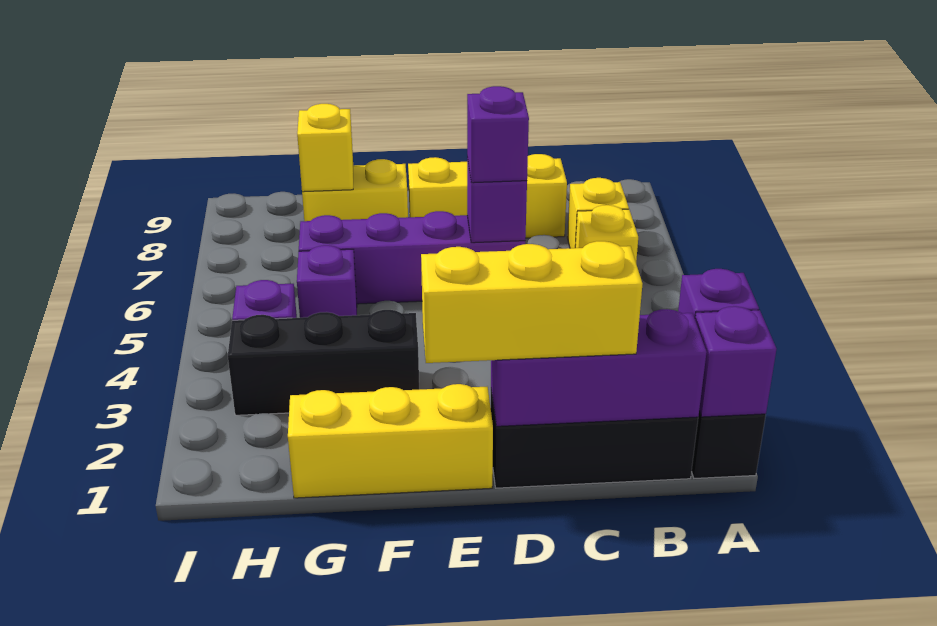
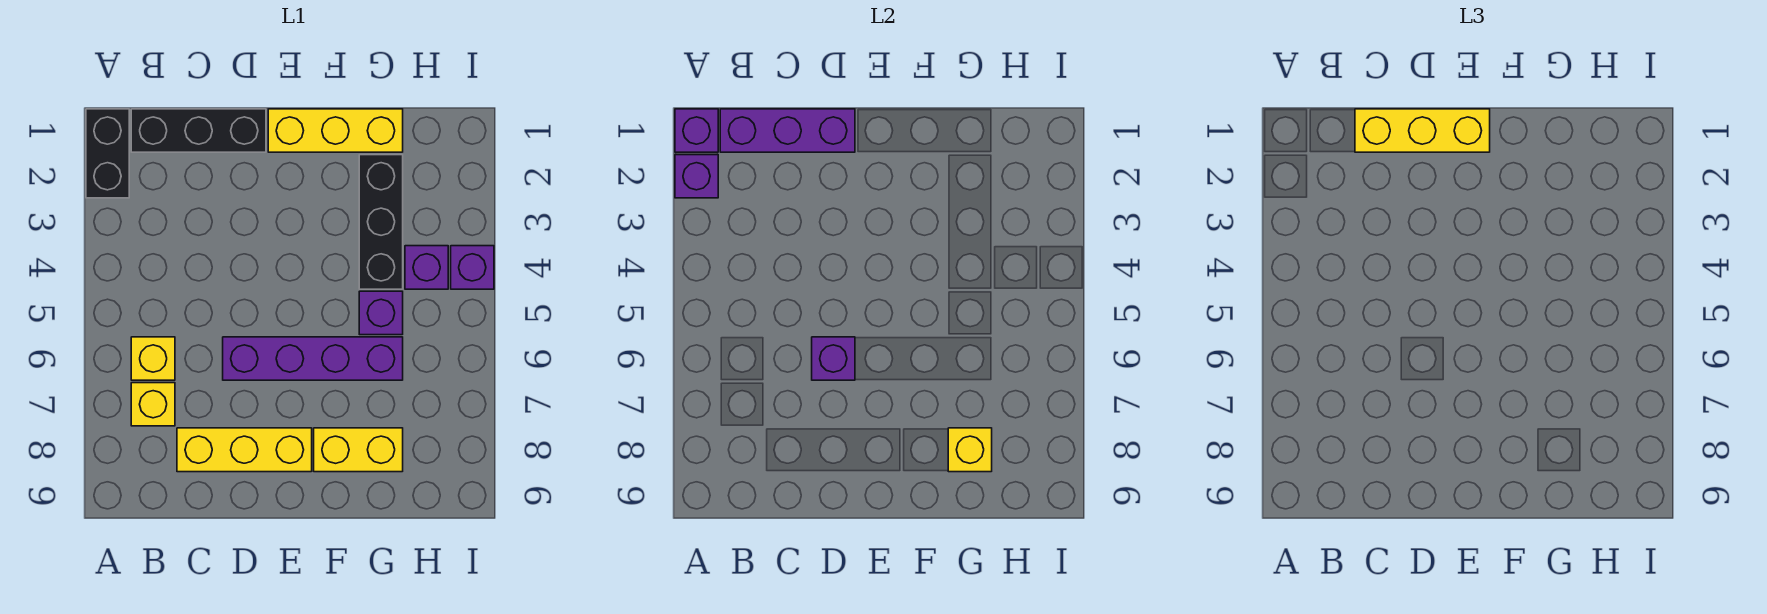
purple 1x1 brick [467,86,529,183] -> purple 1x1 brick moved to [451,246,494,289]
black 1x3 brick [228,310,419,415] -> black 1x3 brick turned to [359,155,403,289]

